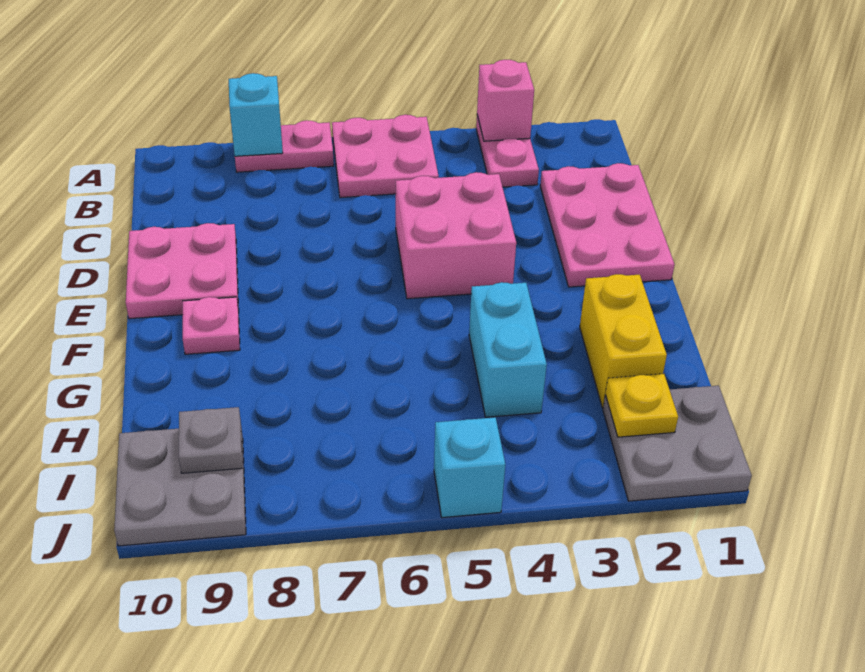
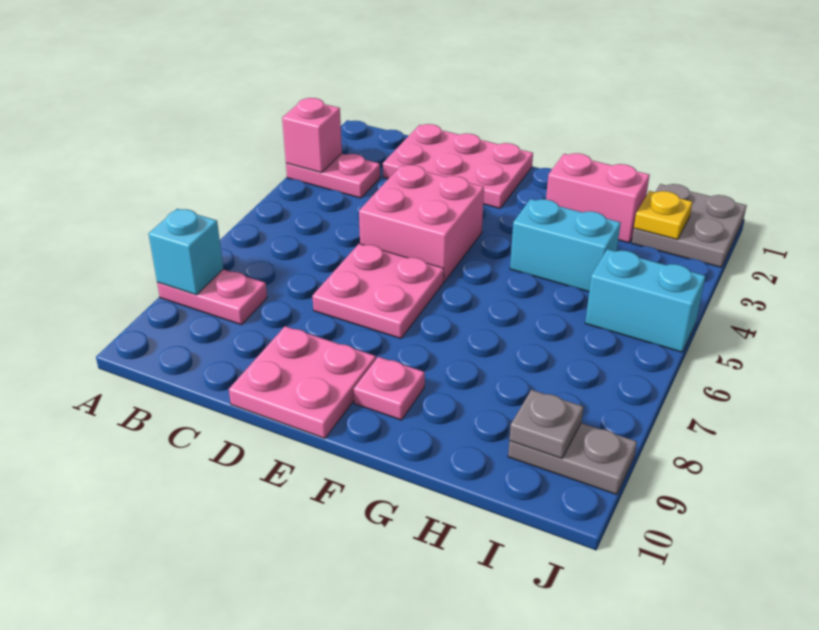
pink 2x2 plate [332,115,438,198] -> pink 2x2 plate moved to [312,244,444,339]
pink 1x2 plate [235,120,334,172] -> pink 1x2 plate turned to [157,269,267,325]
yellow 1x2 brick [580,274,667,408] -> pink 1x2 brick [546,153,650,243]
grey 2x2 plate [114,428,246,546] -> grey 1x2 plate [508,423,637,495]
cyan 1x1 brick [434,417,505,518] -> cyan 1x2 brick [585,249,705,352]

